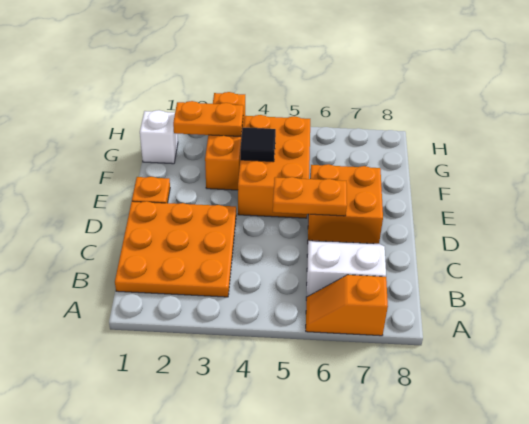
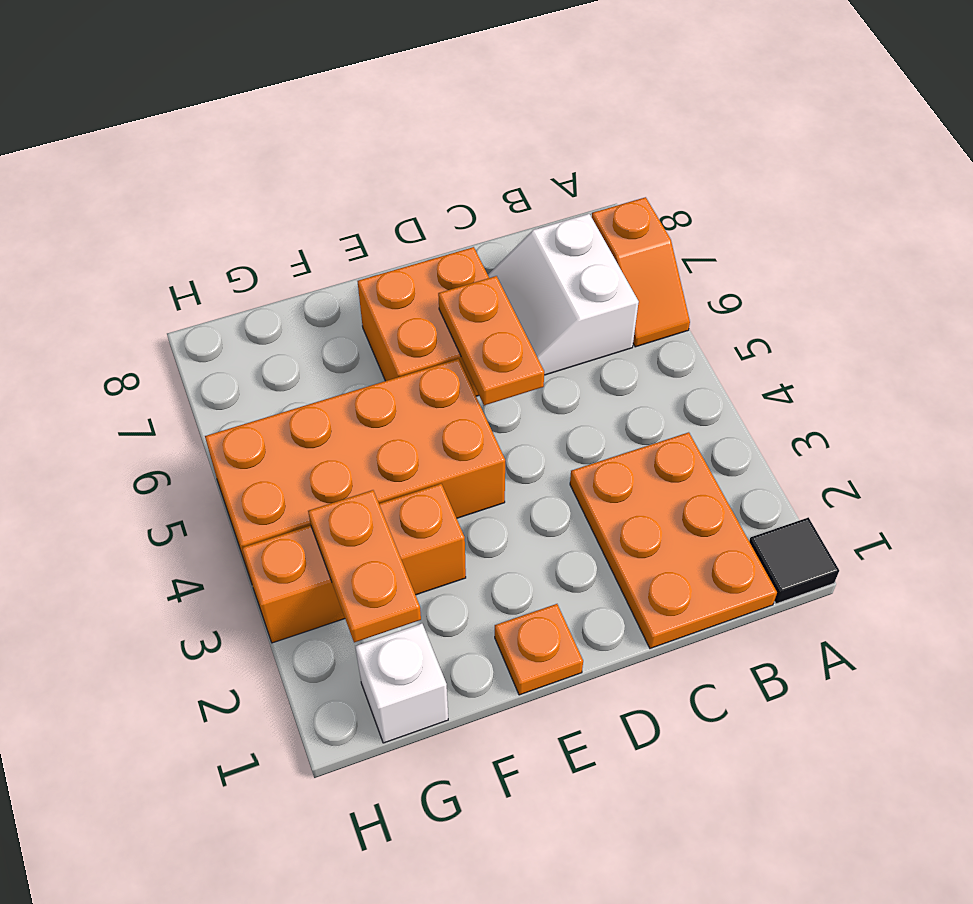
orange 3x3 plate [115,201,236,297] -> orange 2x3 plate [570,432,777,648]
orange 2x3 brick [238,115,310,218] -> orange 2x4 brick [205,359,505,580]
black 1x1 tile [240,128,276,162] -> black 1x1 tile moved to [749,517,839,604]

